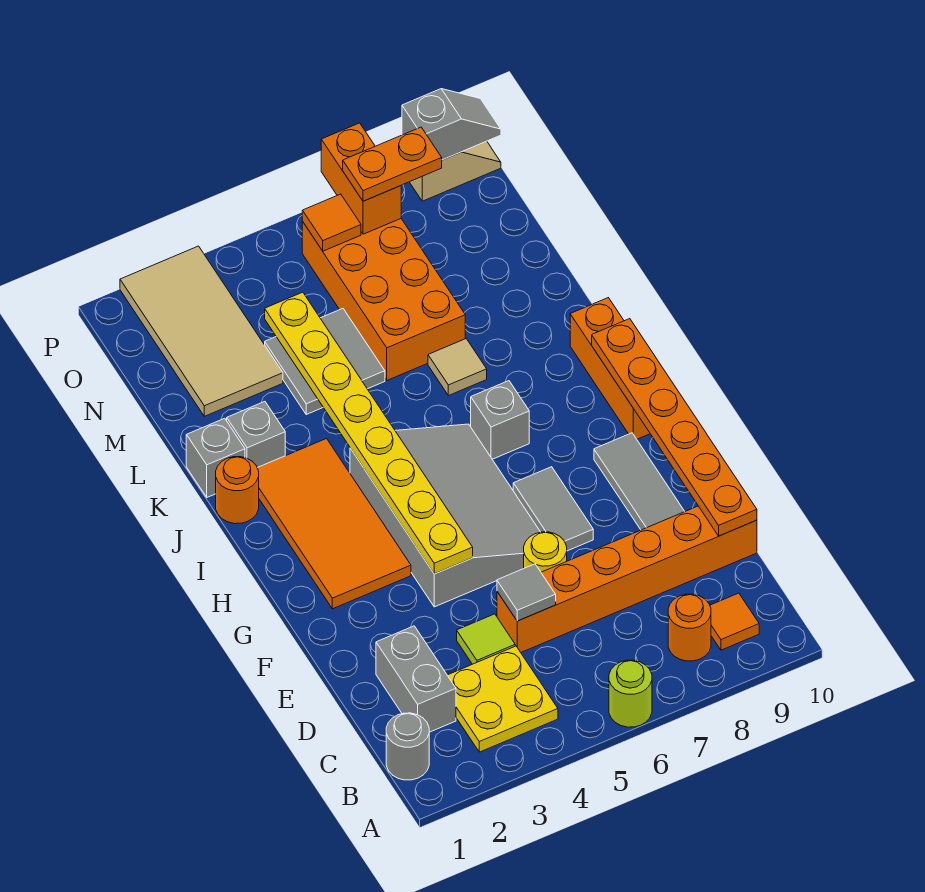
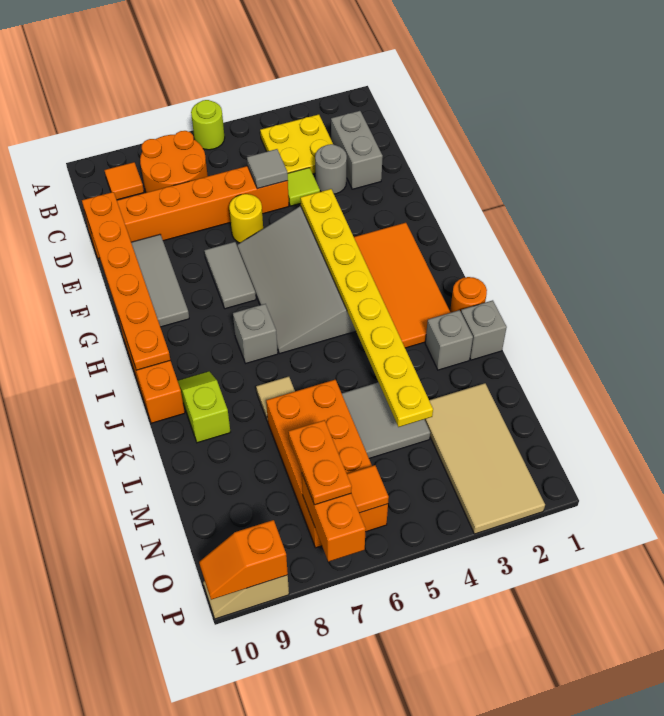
grey 1x1 round brick [386,713,429,780] -> grey 1x1 round brick moved to [315,144,347,194]
orange 1x1 round brick [668,594,711,661] -> orange 2x2 round brick [140,131,208,193]
none -> lime 1x2 slope [178,371,230,443]
orange 1x2 plate [343,127,442,201] -> orange 1x2 plate turned to [288,420,352,505]
grey 1x2 slope [402,89,501,160] -> orange 1x2 slope [199,520,288,600]

